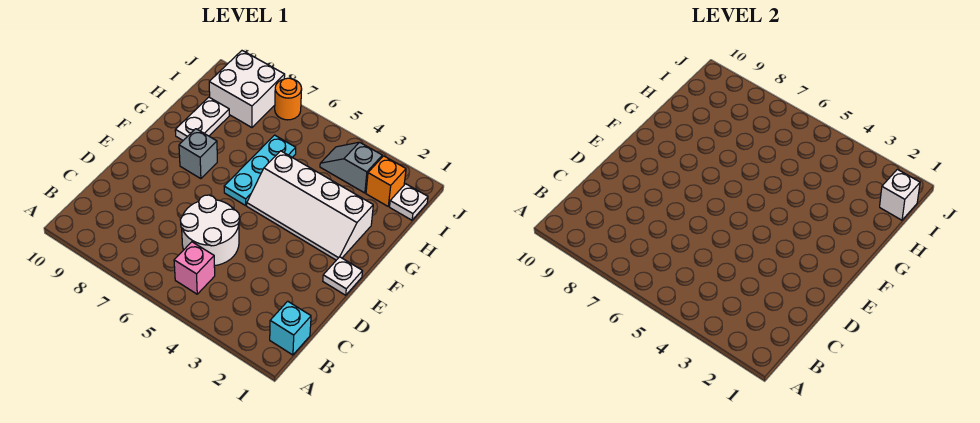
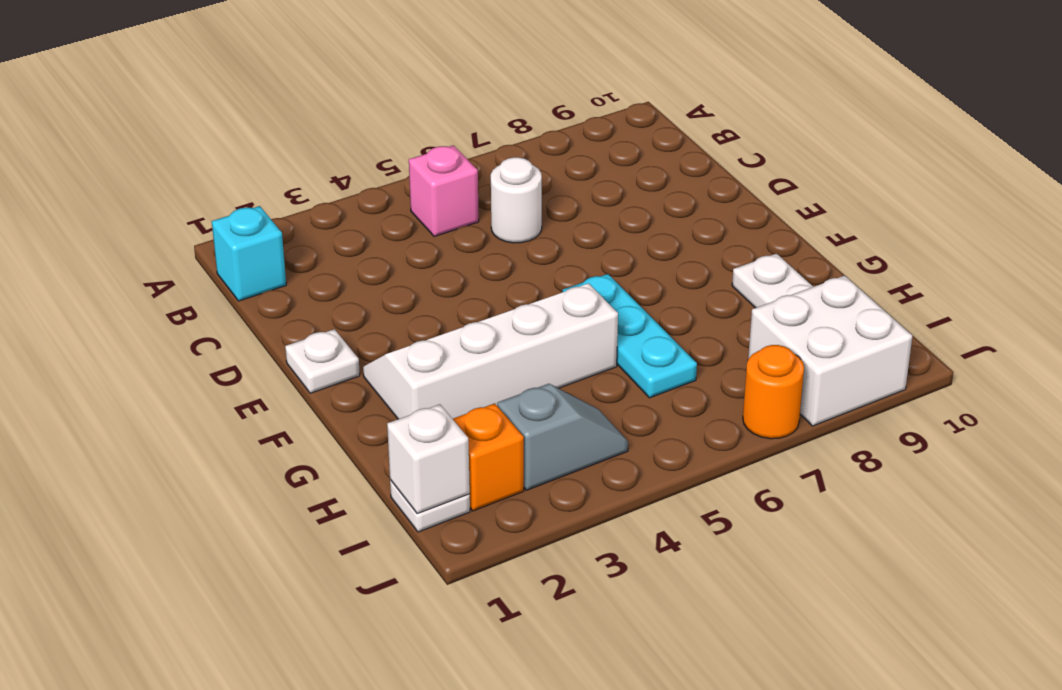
white 2x2 round brick [180,195,240,266] -> white 1x1 round brick [491,157,542,243]
grey 1x1 brick [179,129,217,179] -> none

